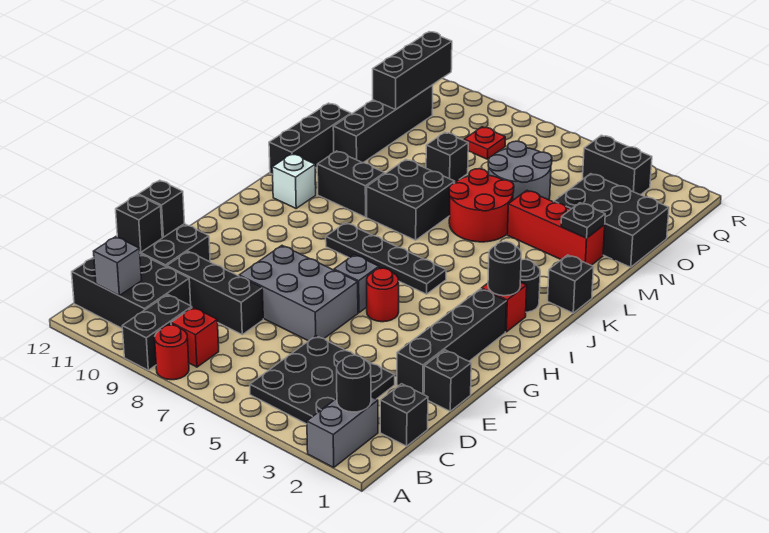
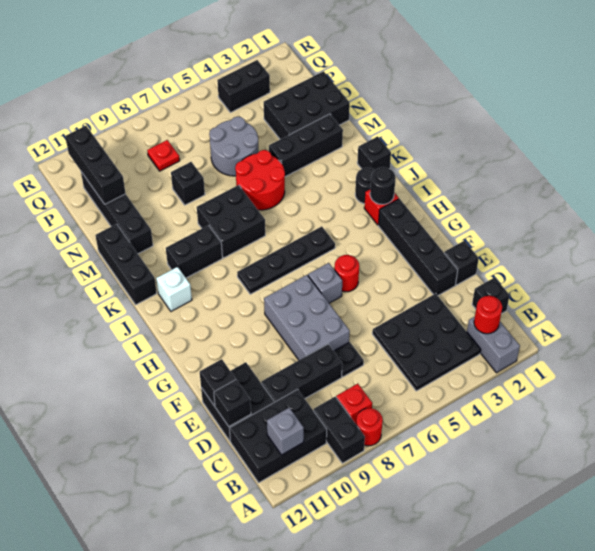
black 1x1 round brick [337,355,371,412] -> red 1x1 round brick [474,296,502,334]
grey 2x3 brick [239,246,358,341] -> grey 2x3 brick turned to [264,275,350,360]
red 1x3 brick [507,191,605,265] -> black 1x3 brick [269,114,343,177]
black 1x1 plate [561,203,605,238] -> black 1x1 plate moved to [334,342,364,377]

